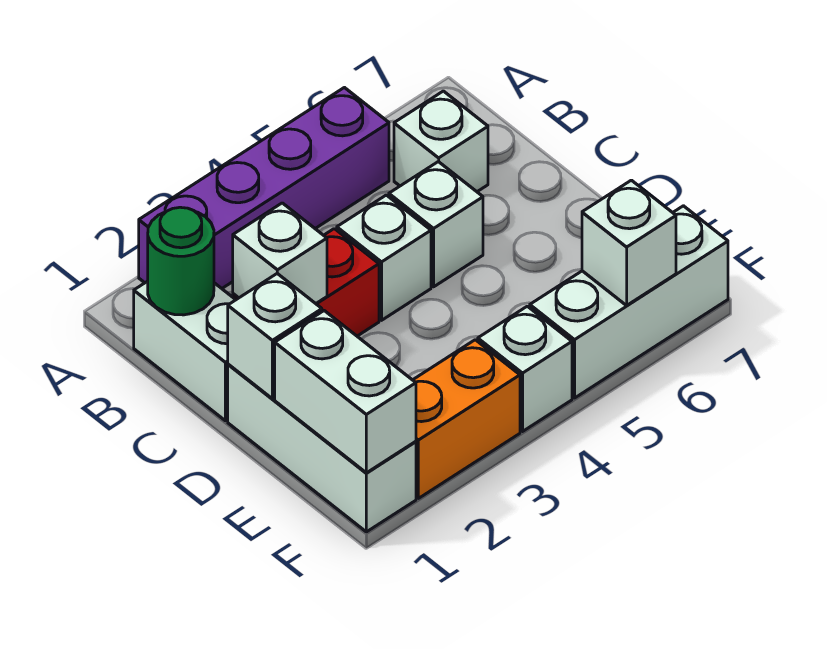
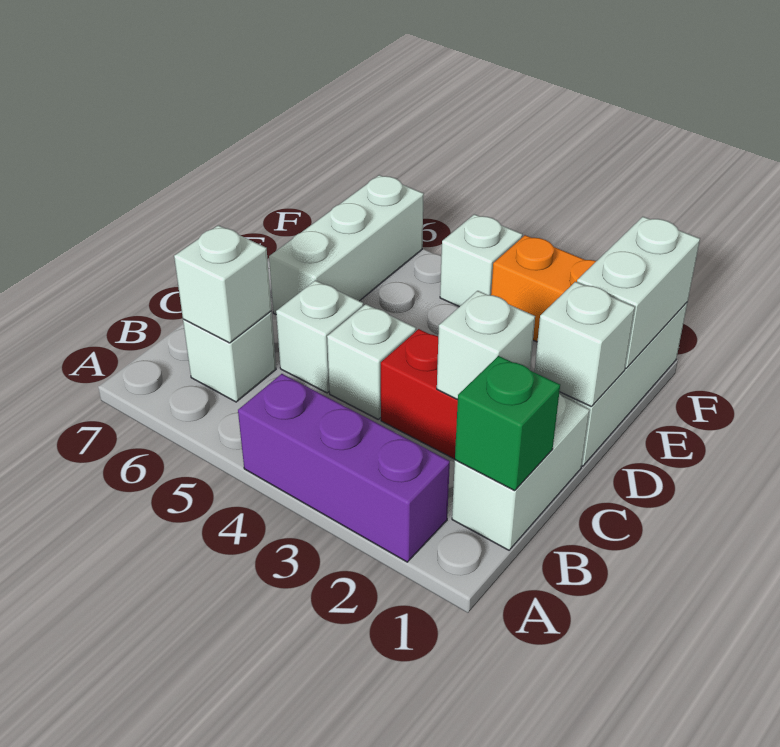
purple 1x4 brick [139,88,389,288] -> purple 1x3 brick [238,374,450,562]
green 1x1 round brick [148,207,214,315] -> green 1x1 brick [455,356,560,491]
white 1x3 brick [530,206,728,398] -> white 1x3 brick turned to [269,175,424,314]
white 1x1 brick [582,180,676,305] -> white 1x1 brick moved to [174,225,272,343]

